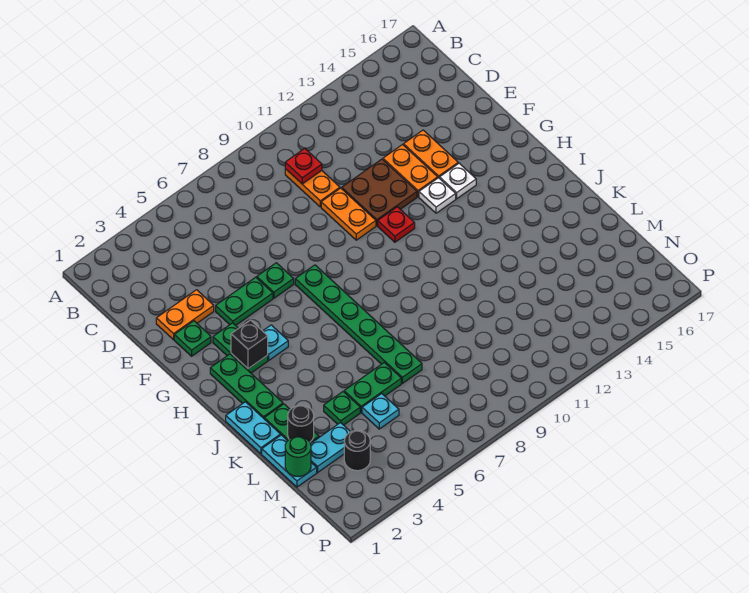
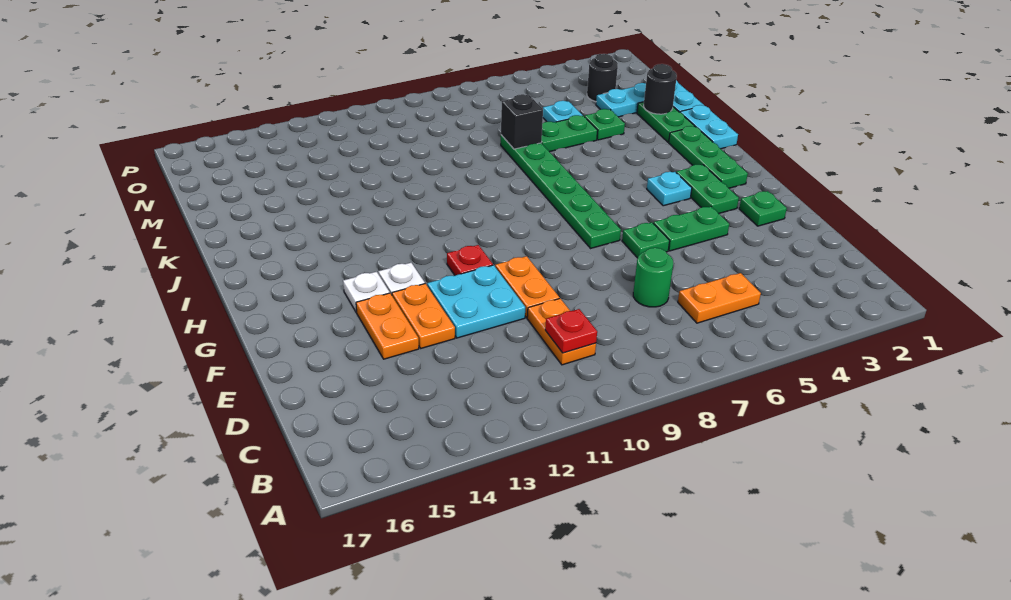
orange 1x2 plate [156,290,214,340] -> orange 1x2 plate moved to [678,273,761,323]
brown 2x2 plate [342,159,417,226] -> cyan 2x2 plate [427,265,525,338]
black 1x1 brick [231,320,268,369] -> black 1x1 brick moved to [501,94,543,149]
green 1x1 round brick [285,436,311,477] -> green 1x1 round brick moved to [633,248,673,307]

